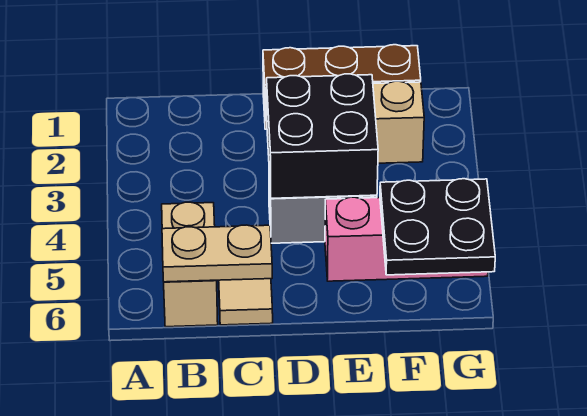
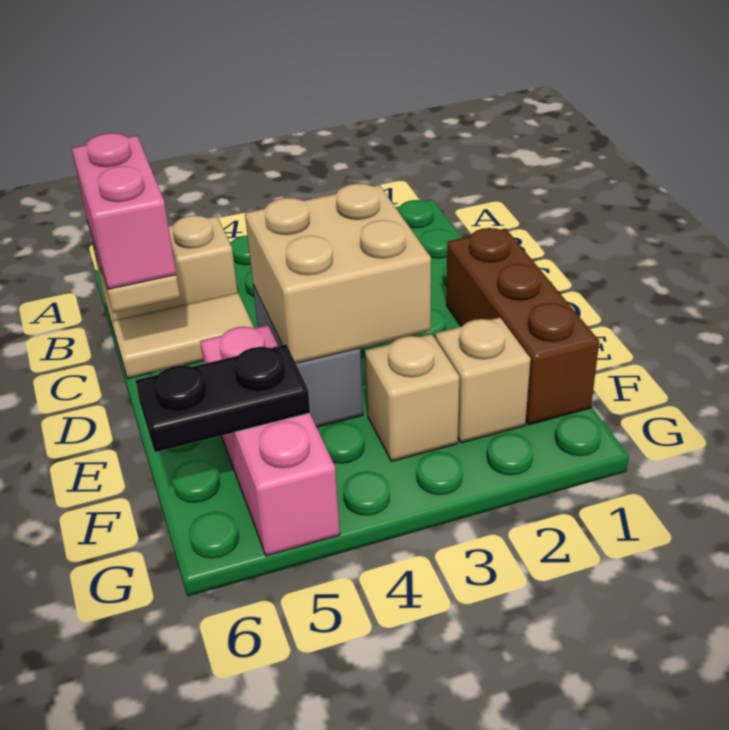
none -> pink 1x2 brick [72,133,176,289]
black 2x2 brick [267,74,378,198] -> tan 2x2 brick [245,183,431,363]
none -> tan 1x1 brick [365,334,459,461]
black 2x2 plate [380,179,495,275] -> black 1x2 plate [135,344,310,452]

